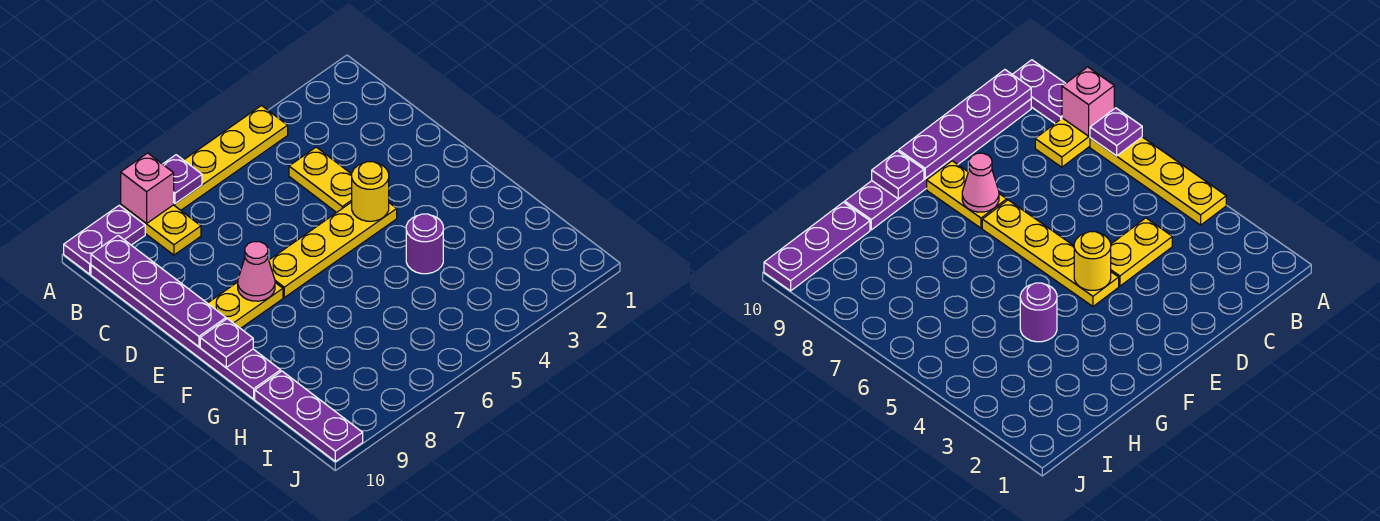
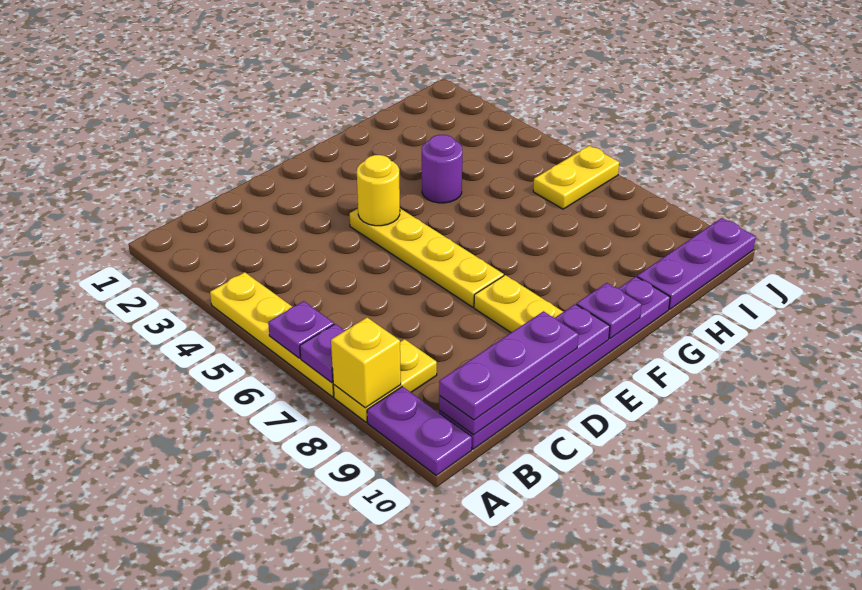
none -> purple 1x1 plate [268,301,334,358]
pink 1x1 brick [121,153,174,224] -> yellow 1x1 brick [331,318,401,408]
none -> purple 1x3 plate [439,311,578,420]
yellow 1x2 plate [289,147,352,213] -> yellow 1x2 plate moved to [533,146,619,209]
pink 1x1 cone [238,242,275,301] -> none

